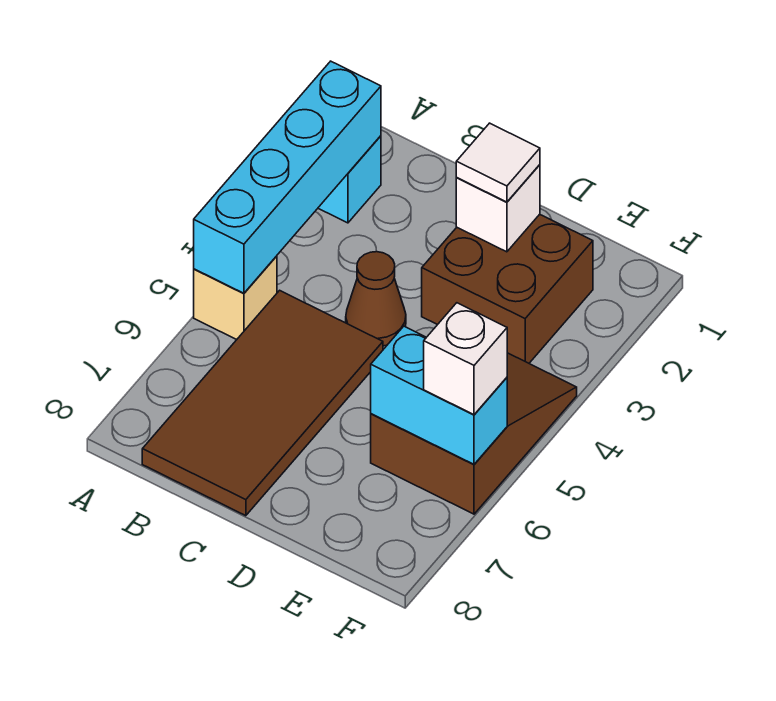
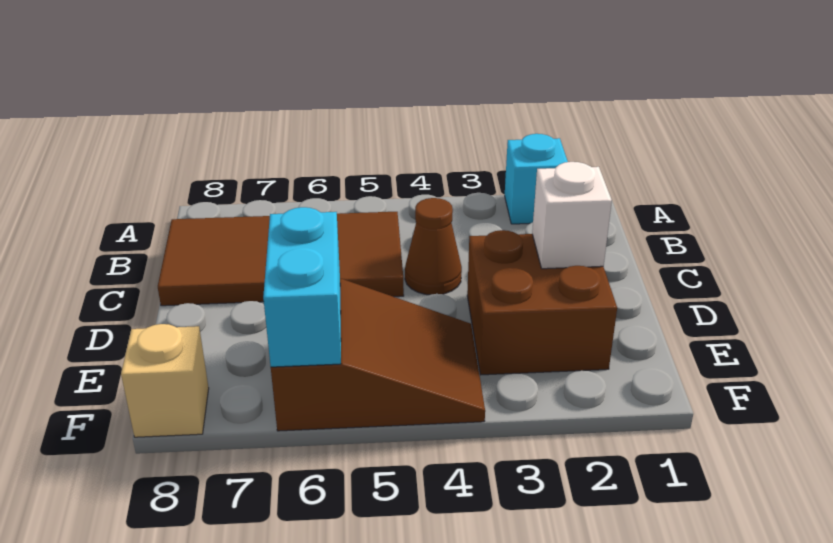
cyan 1x4 brick [194,61,381,293] -> none
tan 1x1 brick [194,256,277,340] -> tan 1x1 brick moved to [121,324,209,437]
white 1x1 tile [456,123,540,202] -> none
white 1x1 brick [424,303,507,415] -> none

